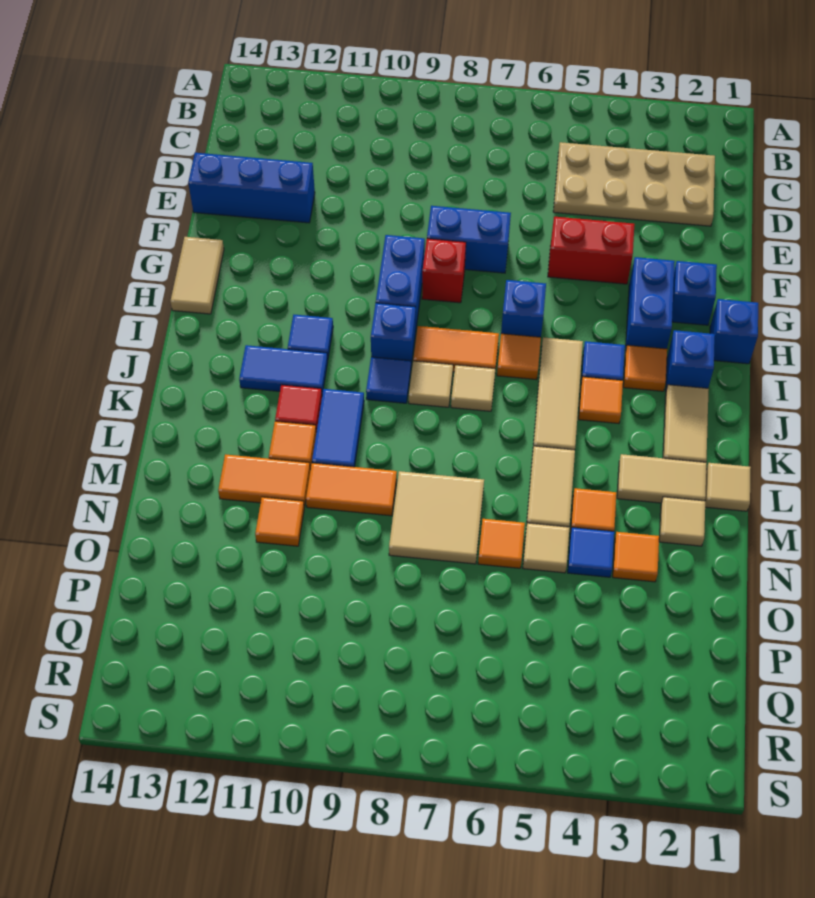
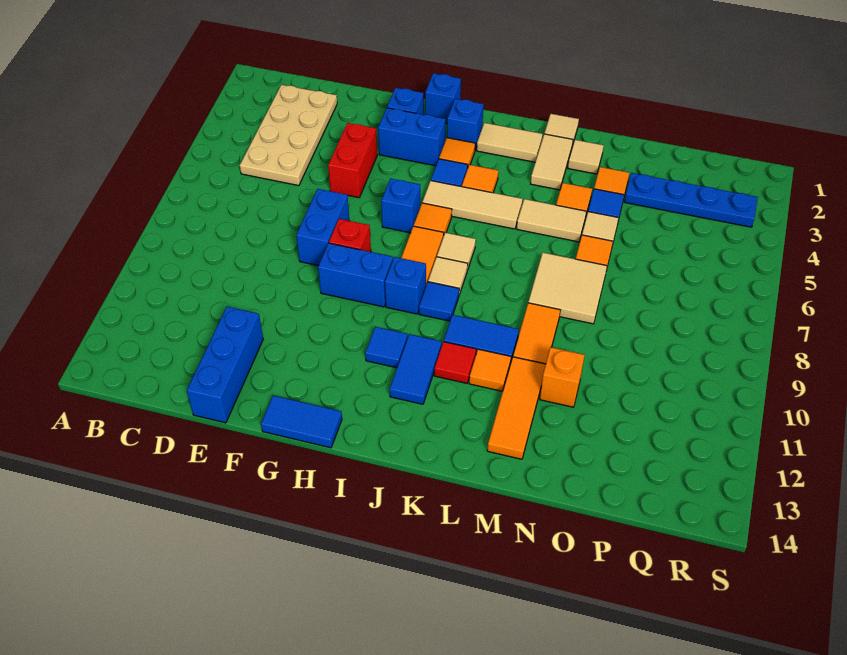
tan 1x2 tile [170,237,224,314] -> blue 1x2 tile [261,396,342,448]
orange 1x2 tile [218,454,310,507] -> orange 1x3 tile [487,357,546,459]
orange 1x1 tile [255,497,304,546] -> orange 1x1 brick [540,347,585,407]
none -> blue 1x4 plate [625,173,758,227]

